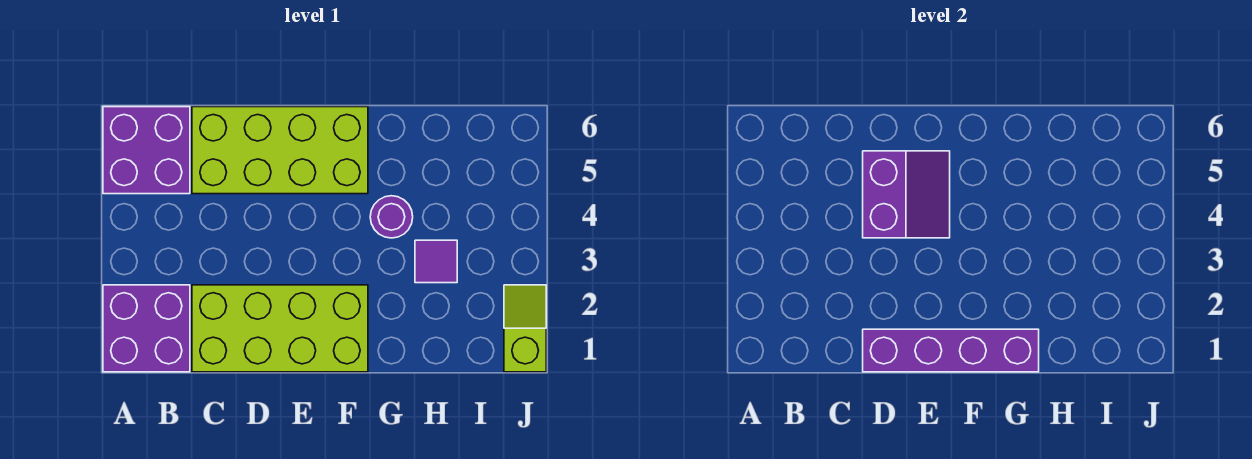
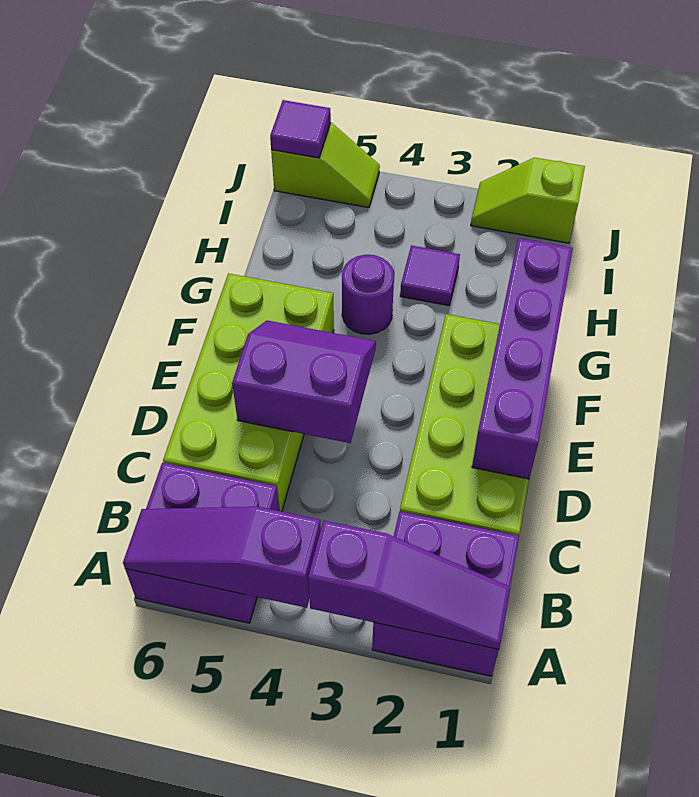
none -> purple 1x3 slope [308,520,510,649]
none -> purple 1x3 slope [123,507,321,608]
none -> lime 1x2 slope [271,123,380,208]
none -> purple 1x1 tile [270,100,331,158]

